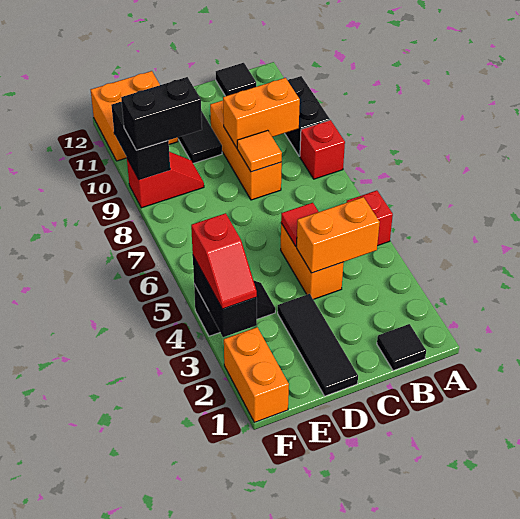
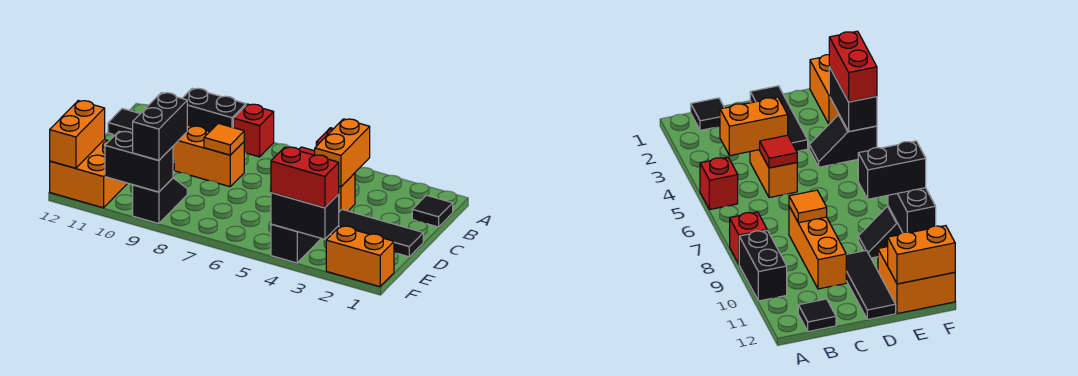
orange 1x2 brick [223,78,300,148] -> orange 1x2 brick moved to [50,101,105,168]
red 1x2 slope [127,152,204,208] -> black 1x2 slope [133,178,187,224]
red 1x2 slope [191,213,257,309] -> red 1x2 brick [271,147,339,208]

